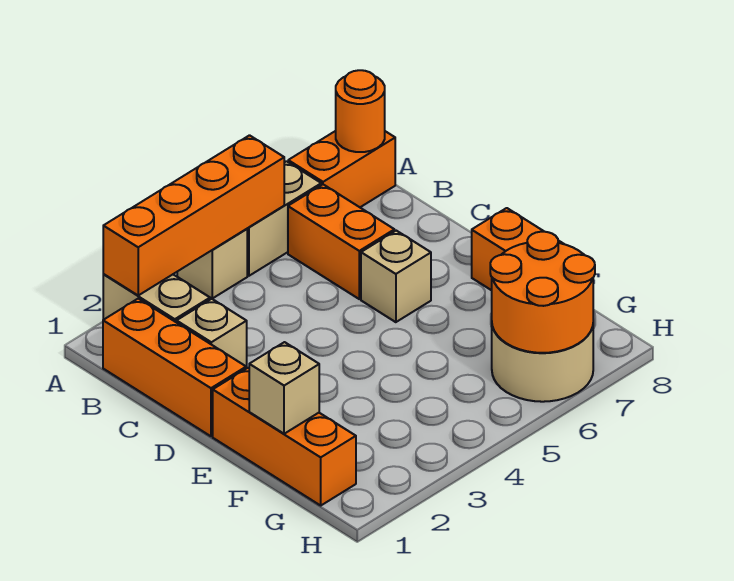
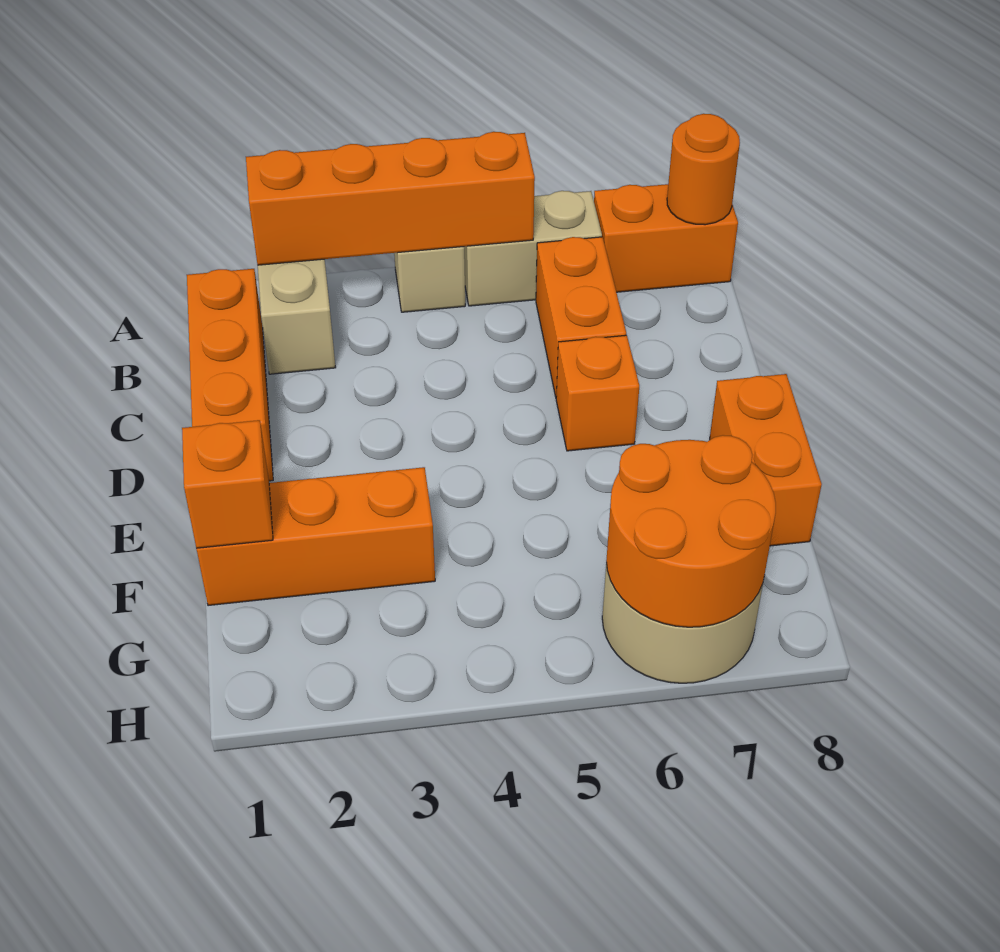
tan 1x1 brick [177,299,247,368] -> none
tan 1x1 brick [361,231,431,322] -> orange 1x1 brick [556,335,639,451]
orange 1x3 brick [213,368,356,505] -> orange 1x3 brick turned to [196,467,435,606]
tan 1x1 brick [249,342,319,434] -> orange 1x1 brick [182,420,273,548]

